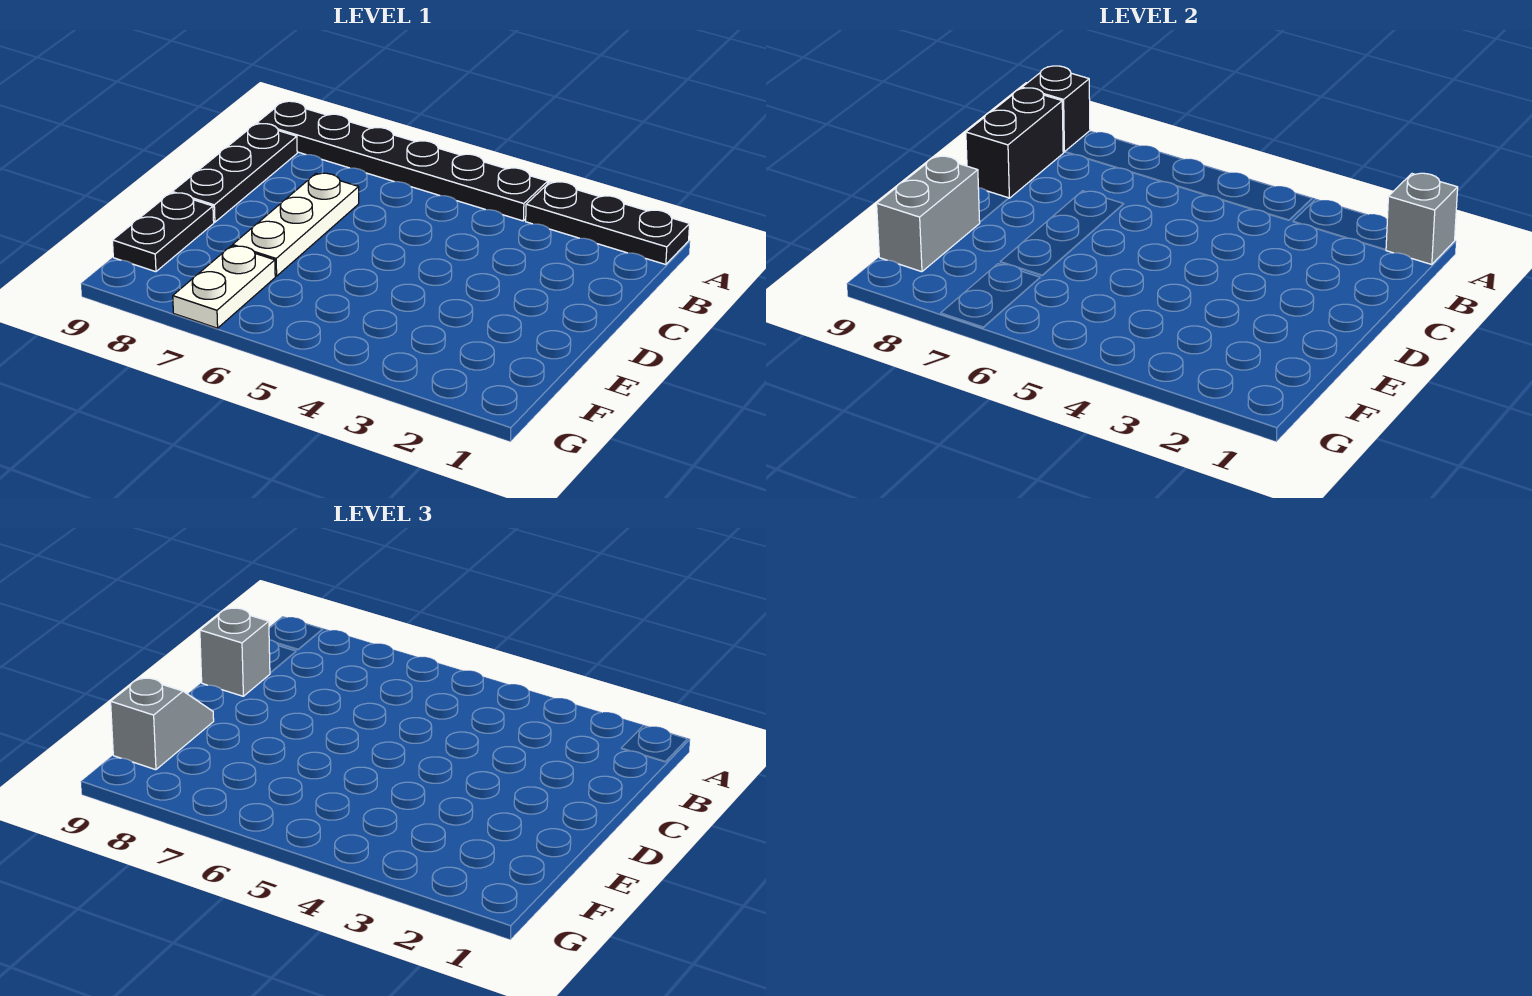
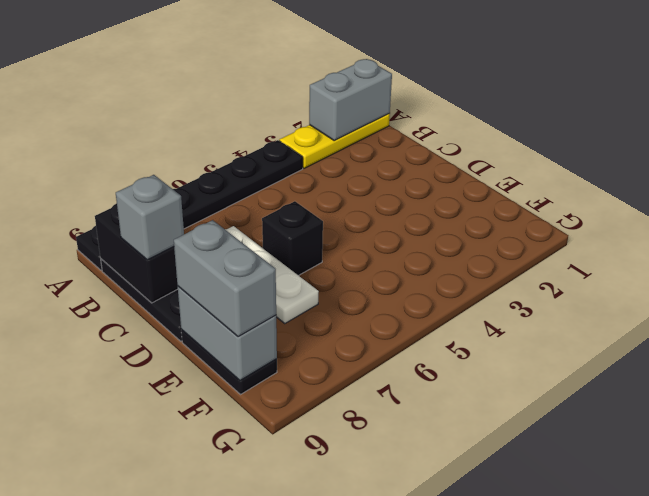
black 1x3 plate [526,182,690,265] -> yellow 1x3 plate [279,114,390,168]
grey 1x1 brick [1386,173,1458,265] -> grey 1x2 brick [309,59,392,141]
black 1x1 brick [1022,66,1090,152] -> black 1x1 brick moved to [262,201,323,276]
grey 1x2 slope [111,678,214,770] -> grey 1x2 brick [174,220,276,337]
white 1x2 plate [173,246,275,328] -> none

